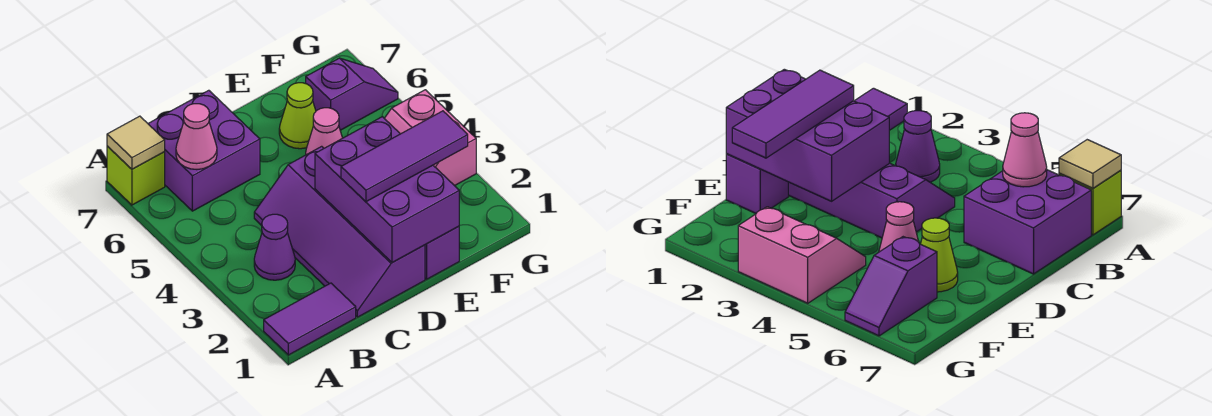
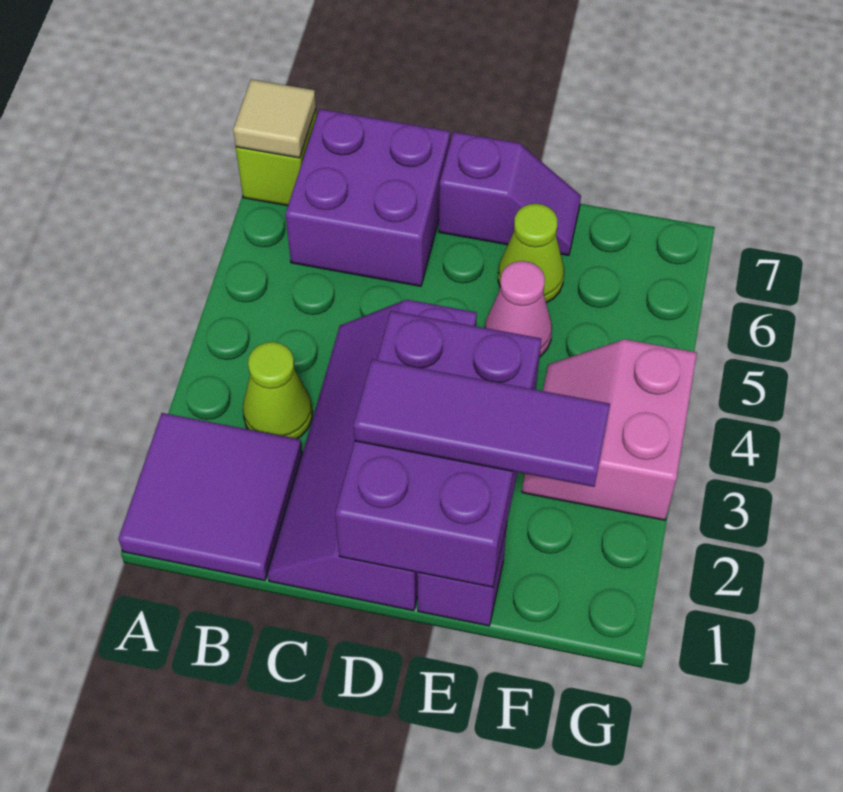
purple 1x2 tile [264,283,356,355] -> purple 2x2 tile [118,413,302,580]
purple 1x1 cone [254,214,295,280] -> lime 1x1 cone [243,342,313,439]
pink 1x1 cone [176,104,217,170] -> none
purple 1x2 slope [306,58,398,130] -> purple 1x2 slope moved to [439,132,581,255]

